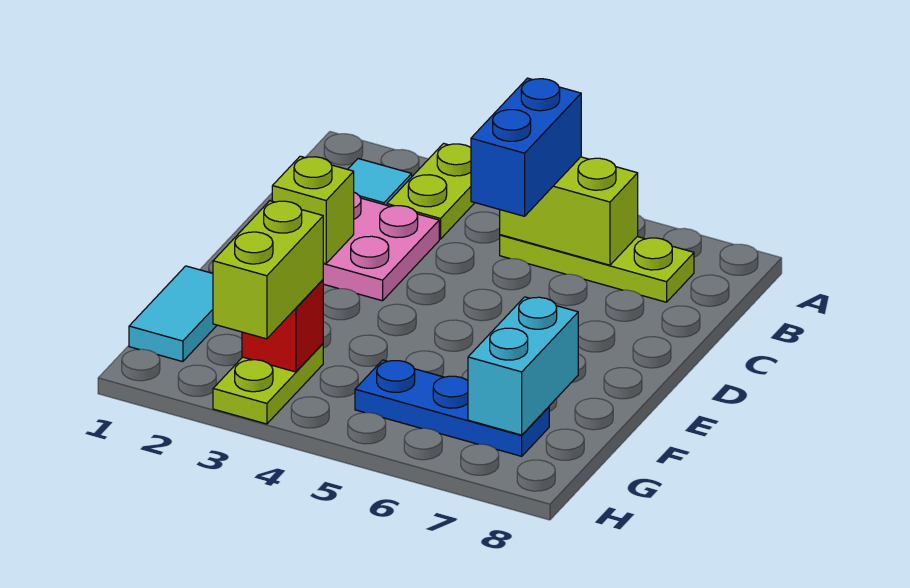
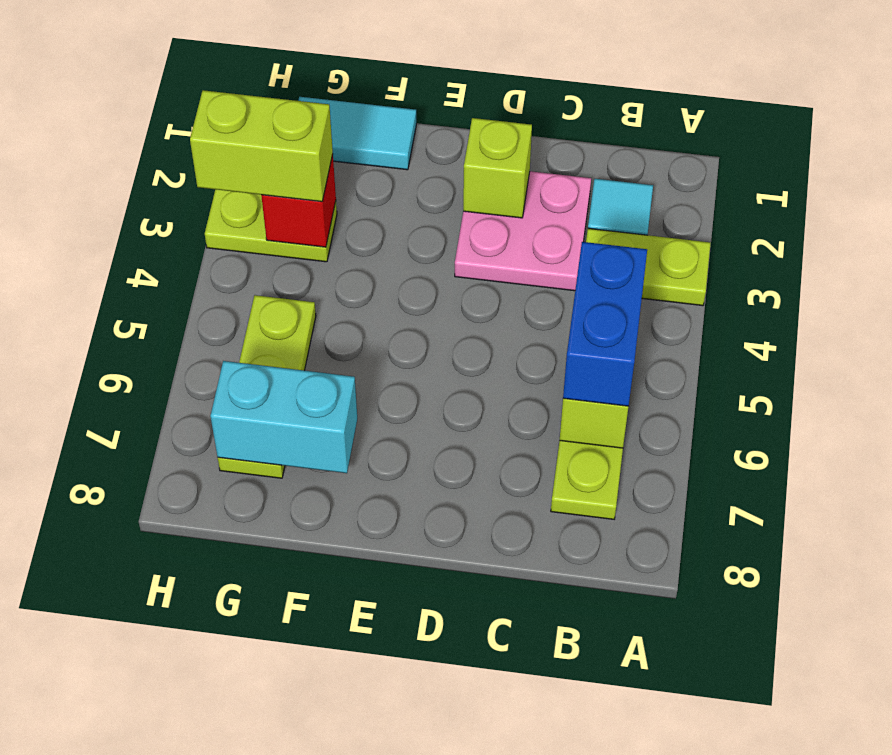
blue 1x2 brick [471,78,581,216] -> blue 1x2 brick turned to [563,242,647,406]
blue 1x3 plate [355,360,549,456] -> lime 1x3 plate [218,295,316,478]

